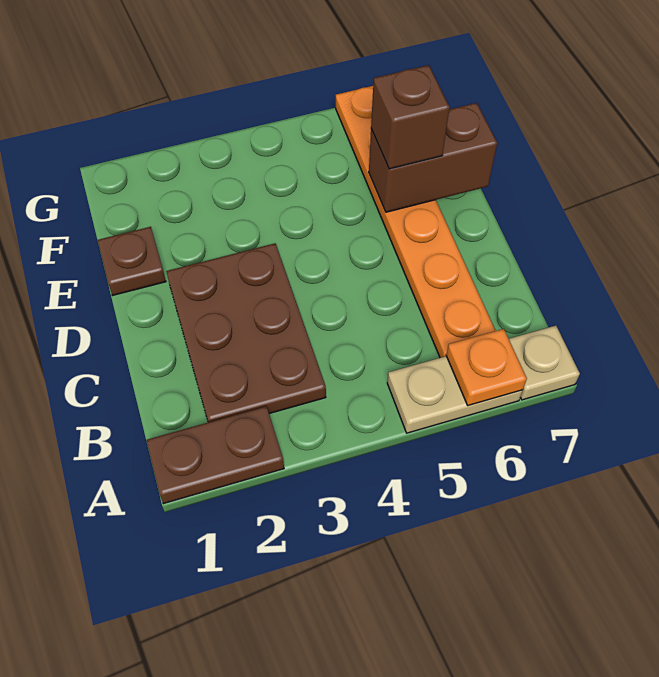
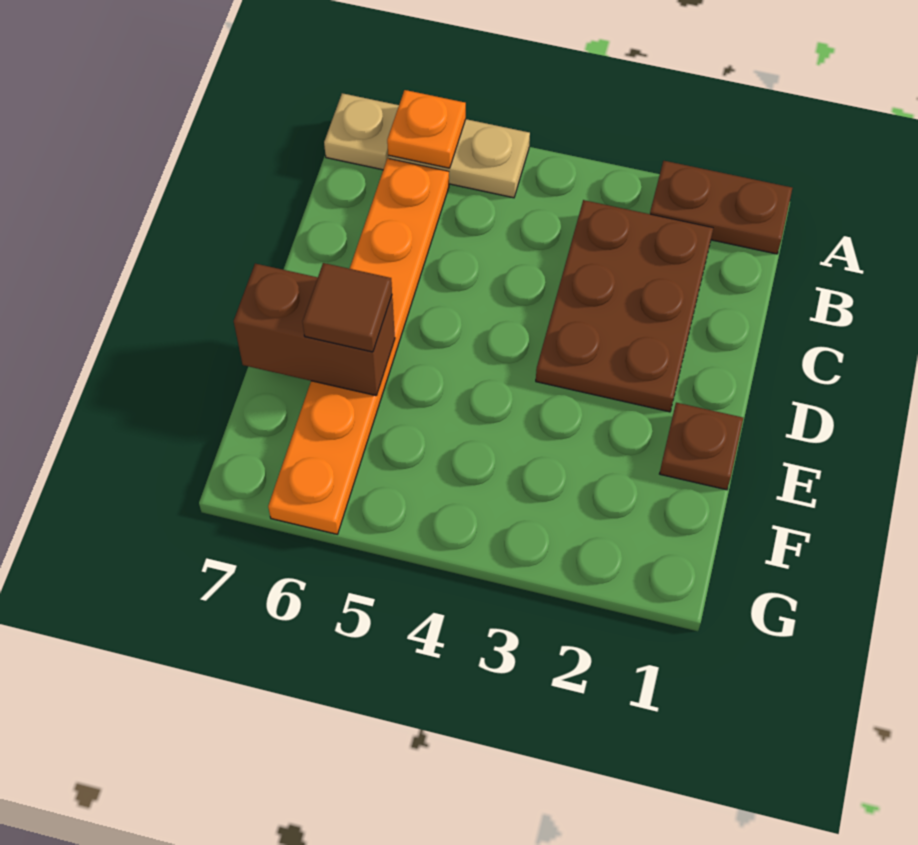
brown 1x1 brick [371,65,450,169] -> brown 1x1 tile [303,263,392,352]

